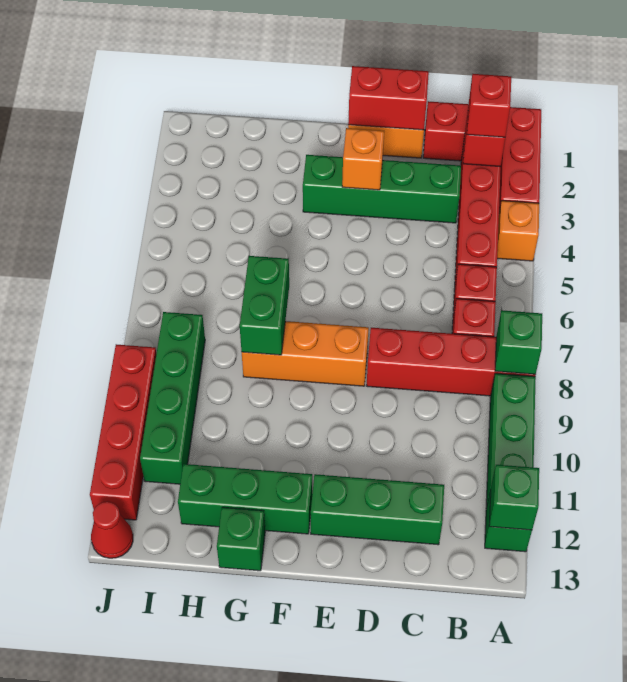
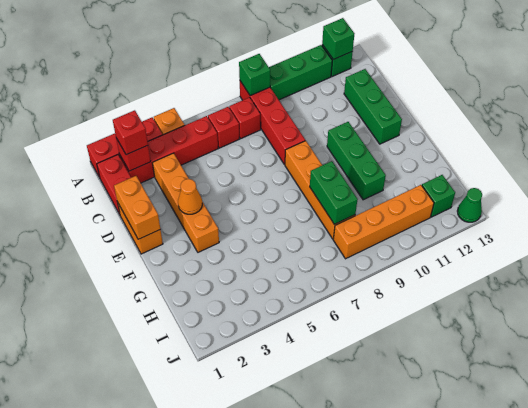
green 1x4 brick [303,155,461,223] -> orange 1x4 brick [153,153,219,252]
red 1x2 brick [348,66,429,130] -> orange 1x2 brick [114,176,160,239]
orange 1x1 brick [342,128,384,190] -> orange 1x1 cone [178,179,202,214]
orange 1x3 brick [242,321,369,386] -> orange 1x4 brick [285,141,355,239]
green 1x3 brick [178,464,312,534] -> green 1x3 brick moved to [327,122,386,200]
green 1x2 brick [240,256,289,355] -> green 1x2 brick turned to [310,161,358,224]
green 1x1 brick [217,507,265,571] -> green 1x1 brick moved to [422,175,455,217]
green 1x4 brick [140,312,205,484] -> orange 1x4 brick [333,185,434,259]
red 1x4 brick [90,344,157,520] -> none
red 1x1 cone [91,501,133,558] -> green 1x1 cone [457,188,482,222]

